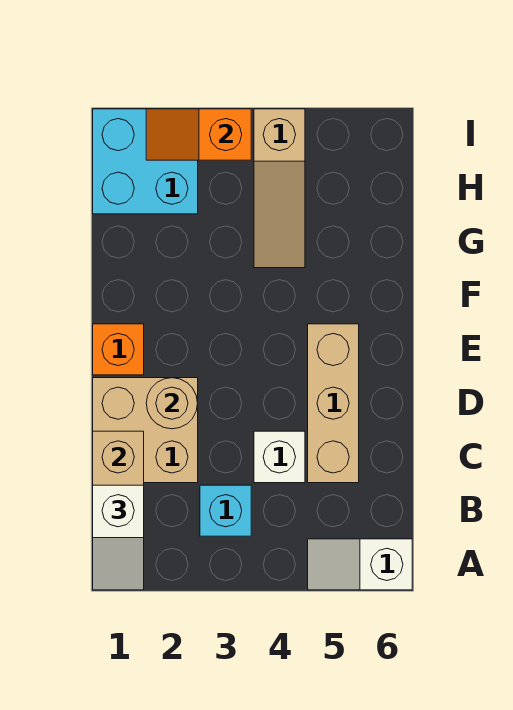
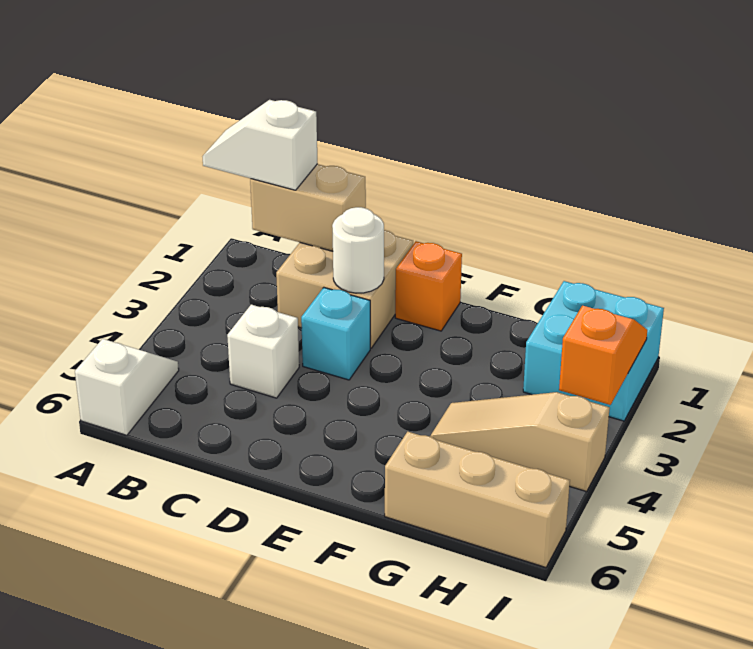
cyan 1x1 brick [200,485,251,536] -> cyan 1x1 brick moved to [301,288,370,380]
tan 1x3 brick [308,324,359,483] -> tan 1x3 brick moved to [385,432,570,567]
tan 1x1 round brick [146,378,198,429] -> white 1x1 round brick [332,207,384,293]

